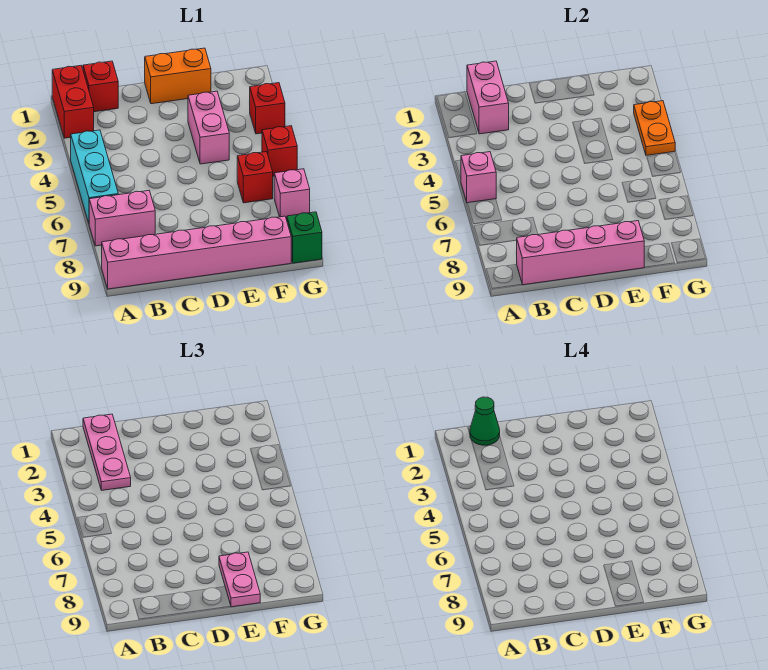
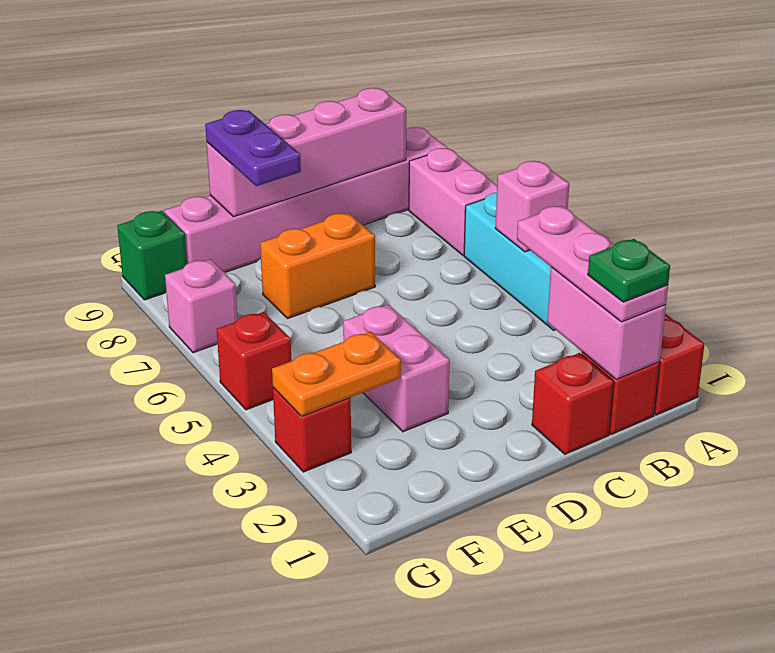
pink 1x2 brick [89,191,155,246] -> pink 1x2 brick turned to [409,148,497,255]
green 1x1 cone [470,397,500,445] -> green 1x1 plate [588,239,670,302]
orange 1x2 brick [145,48,211,104] -> orange 1x2 brick moved to [260,213,375,319]
pink 1x2 plate [219,552,260,607] -> purple 1x2 plate [205,110,301,186]
red 1x1 brick [237,152,273,203] -> red 1x1 brick moved to [532,353,614,454]
orange 1x2 plate [634,101,675,155] -> orange 1x2 plate turned to [272,332,401,416]

